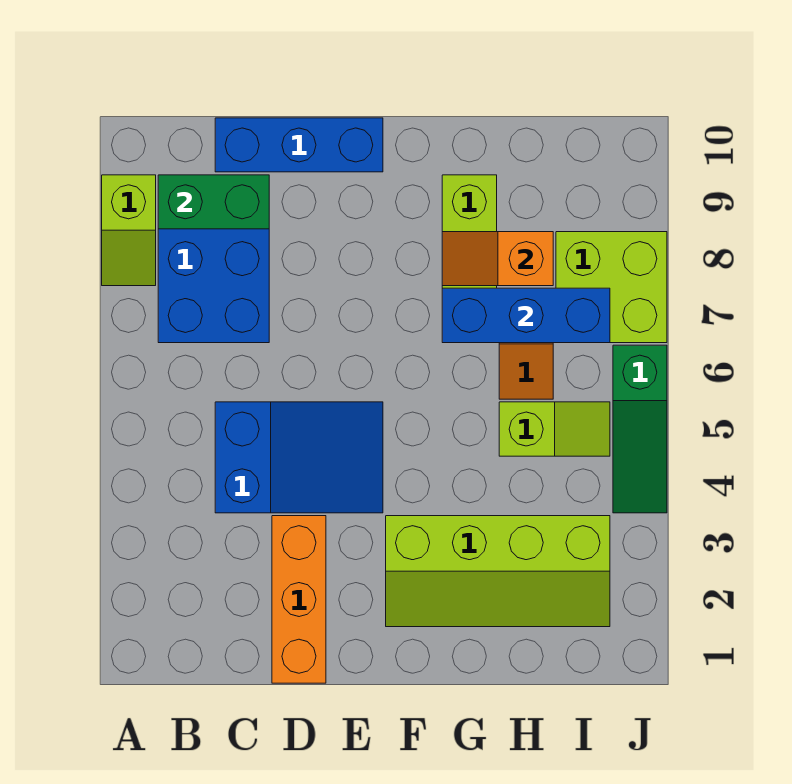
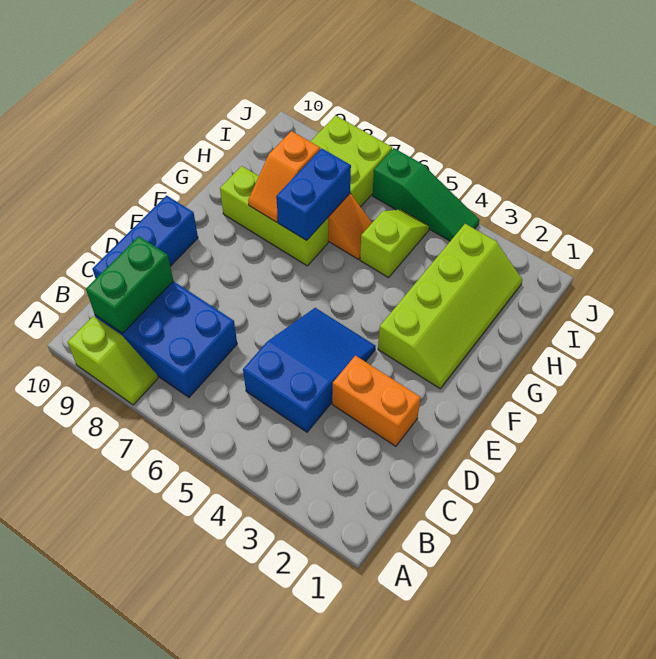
orange 1x3 brick [272,516,326,683] -> orange 1x2 brick [332,356,421,446]
blue 1x3 brick [442,288,610,343] -> blue 1x2 brick [276,148,351,240]

